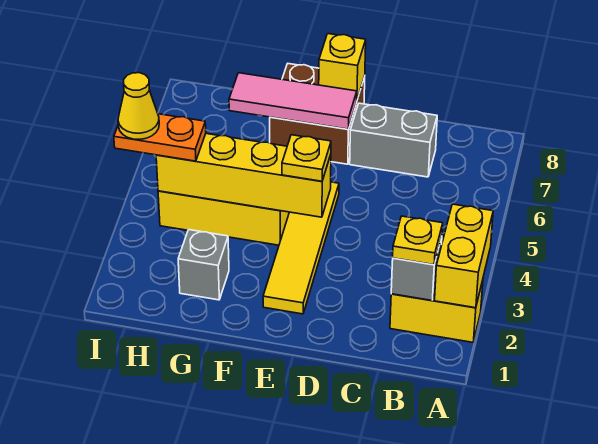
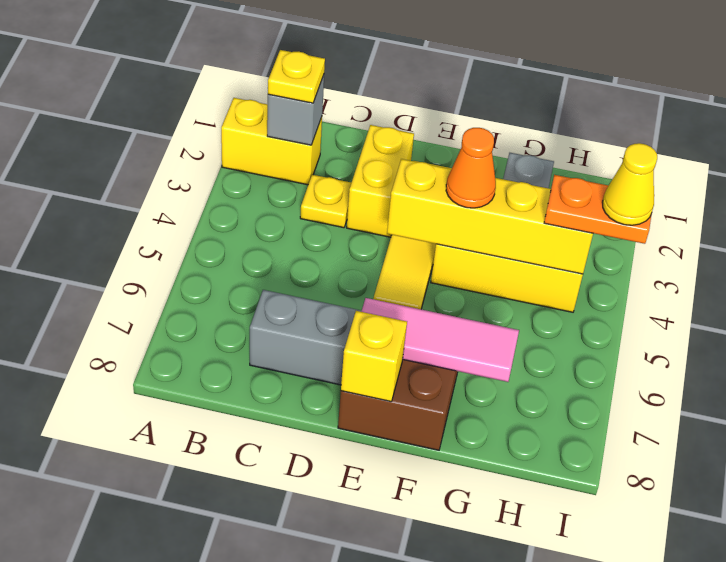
yellow 1x2 brick [435,204,493,308] -> yellow 1x2 brick moved to [347,125,414,237]
yellow 1x1 plate [282,135,331,181] -> yellow 1x1 plate moved to [300,175,351,228]
none -> orange 1x1 cone [446,128,496,208]

